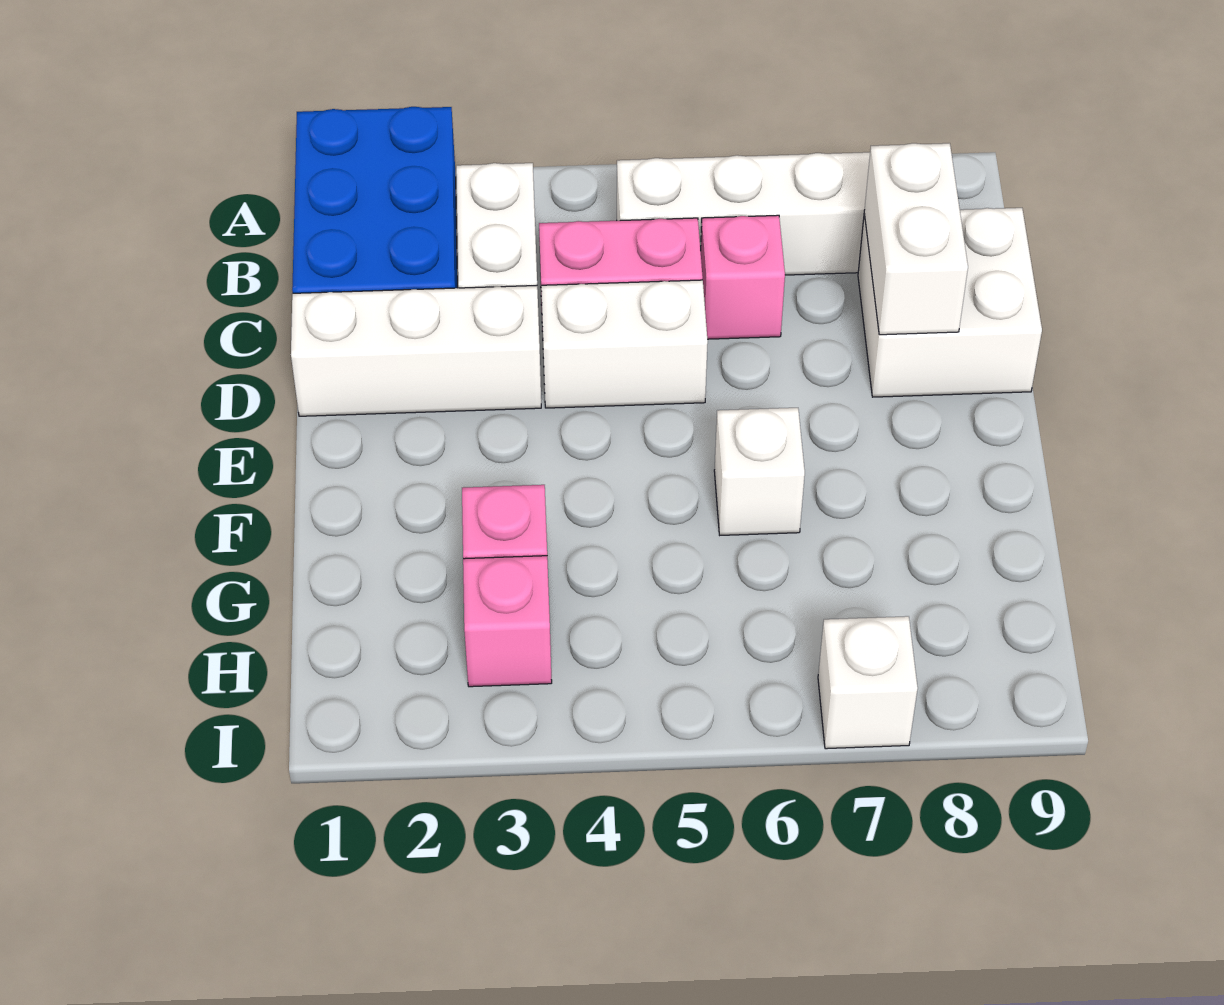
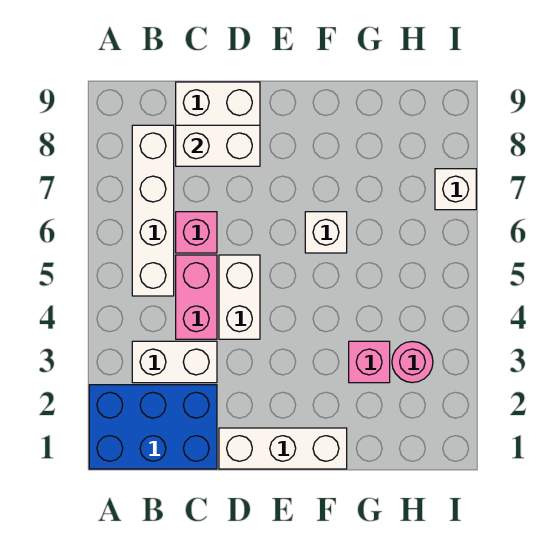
white 1x3 brick [291,286,541,416] -> white 1x3 brick turned to [219,428,347,469]
pink 1x1 brick [463,556,552,687] -> pink 1x1 round brick [392,341,433,383]

